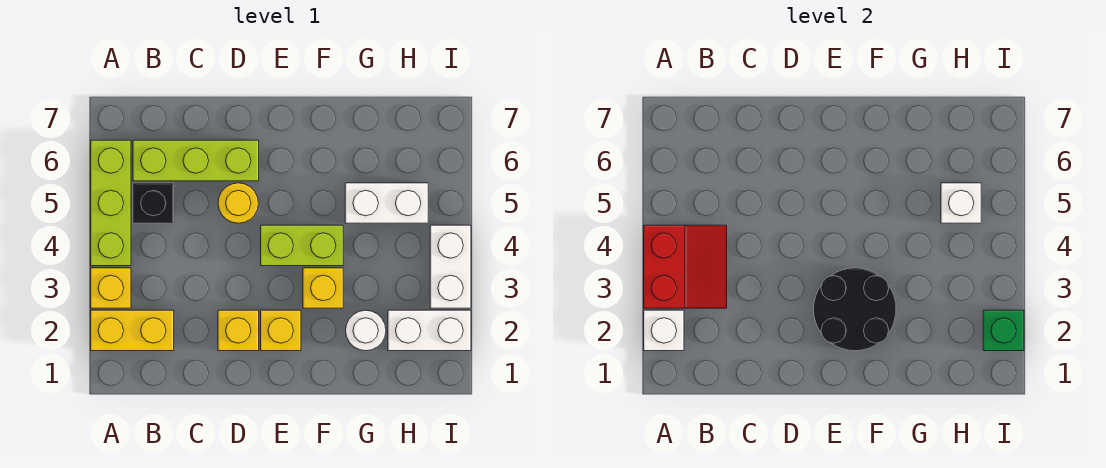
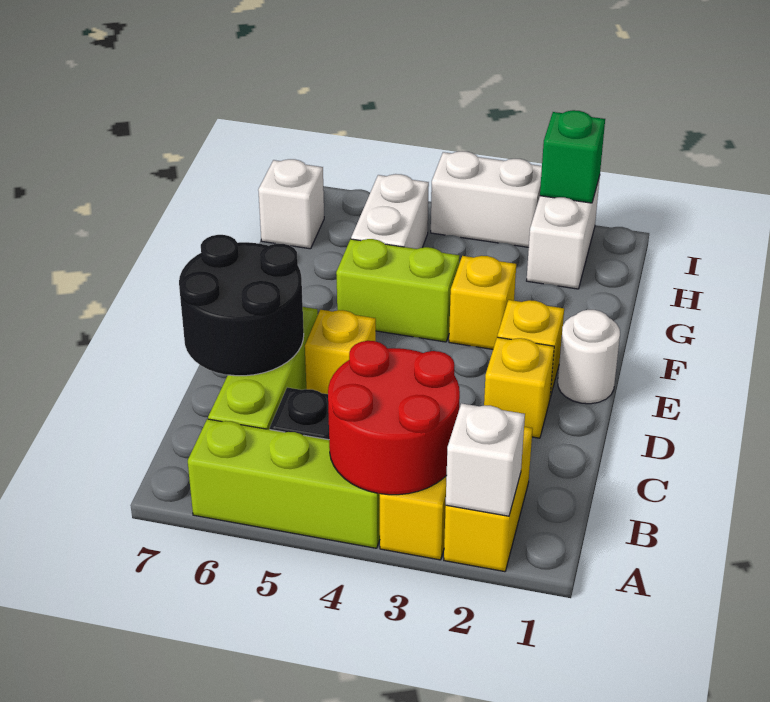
red 2x2 slope [644,225,727,308] -> red 2x2 round brick [328,341,460,495]
yellow 1x1 round brick [218,183,258,223] -> yellow 1x1 brick [305,310,376,394]
black 2x2 round brick [814,268,896,351] -> black 2x2 round brick moved to [179,235,304,376]
lime 1x2 brick [261,225,343,266] -> lime 1x2 brick turned to [336,239,460,342]
white 1x1 round brick [346,310,386,351] -> white 1x1 round brick moved to [558,310,620,404]
white 1x1 brick [941,183,981,223] -> white 1x1 brick moved to [258,159,324,249]

